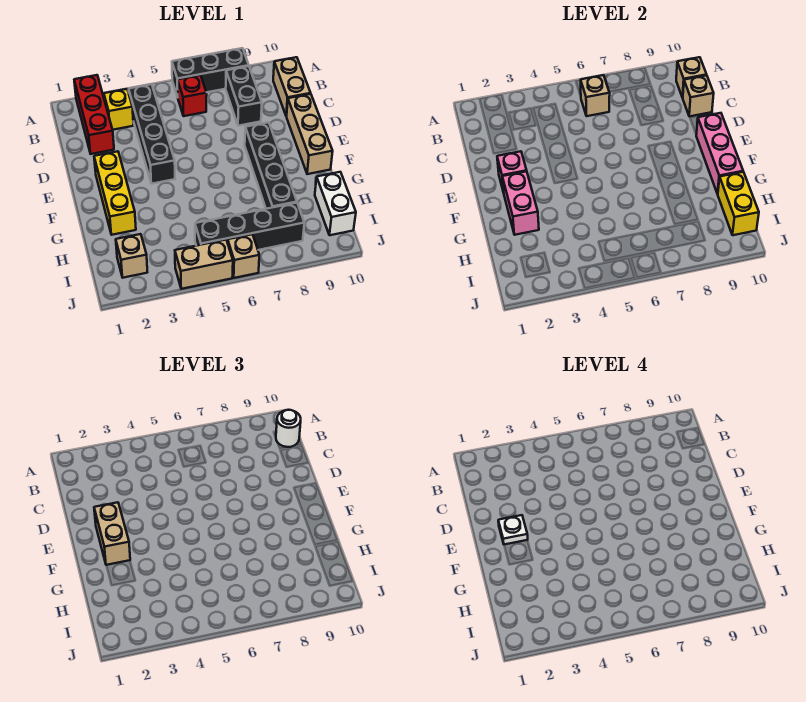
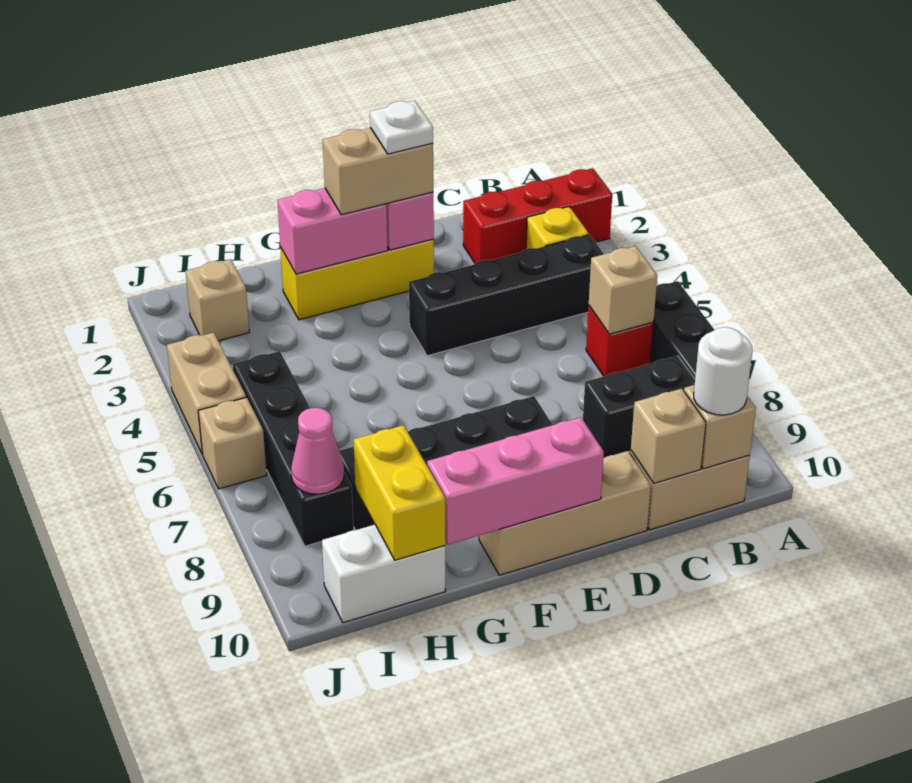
yellow 1x2 brick [718,172,759,235] -> yellow 1x2 brick turned to [353,425,445,560]
none -> pink 1x1 cone [291,408,344,494]

